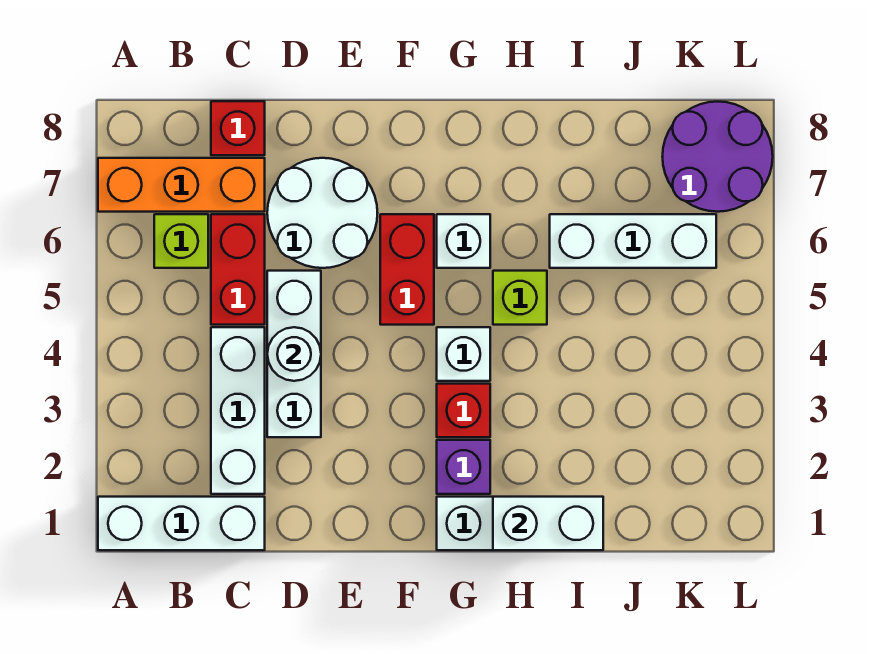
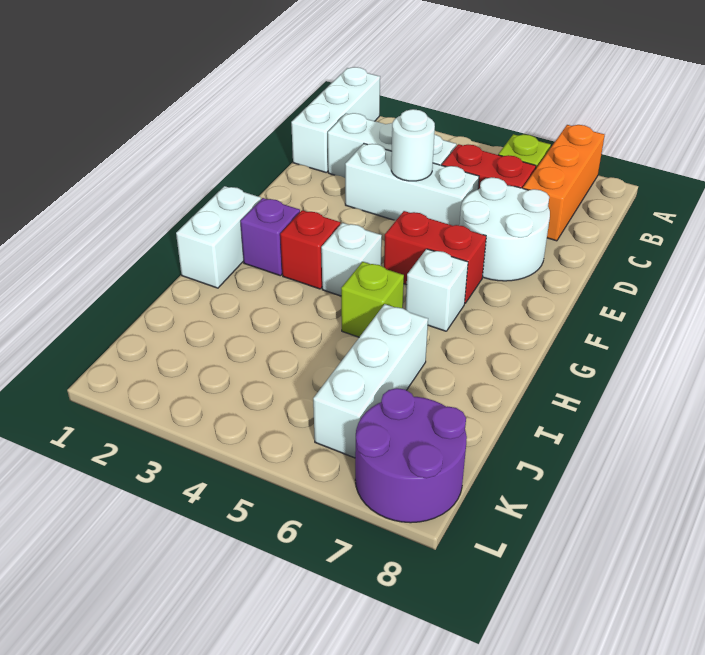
red 1x1 brick [211,101,265,155] -> none
white 1x2 brick [493,497,603,550] -> none

